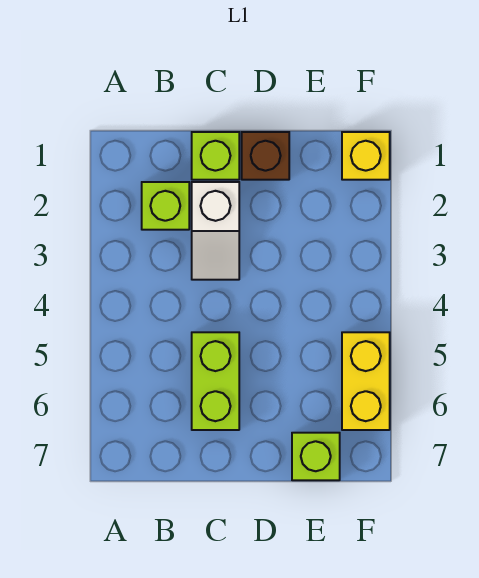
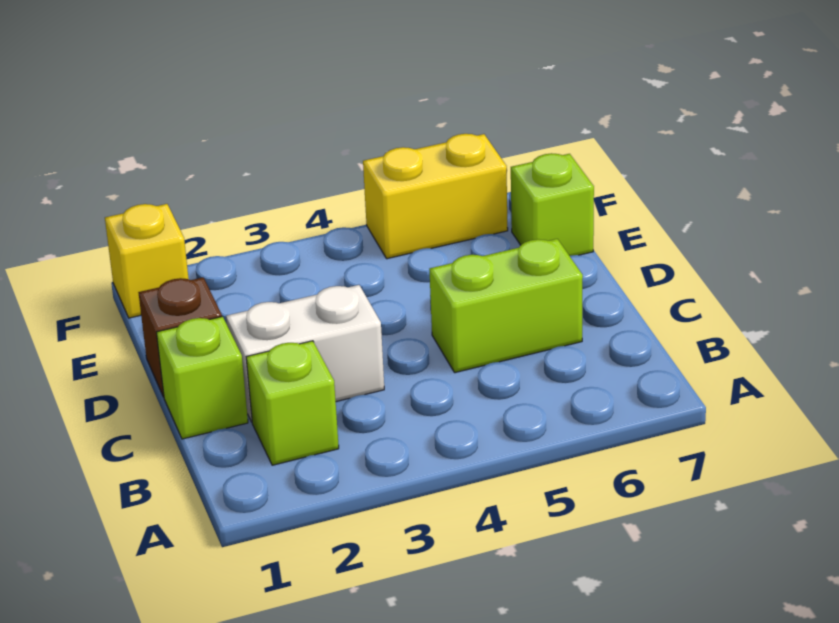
white 1x2 slope [192,182,239,280] -> white 1x2 brick [226,285,384,422]

